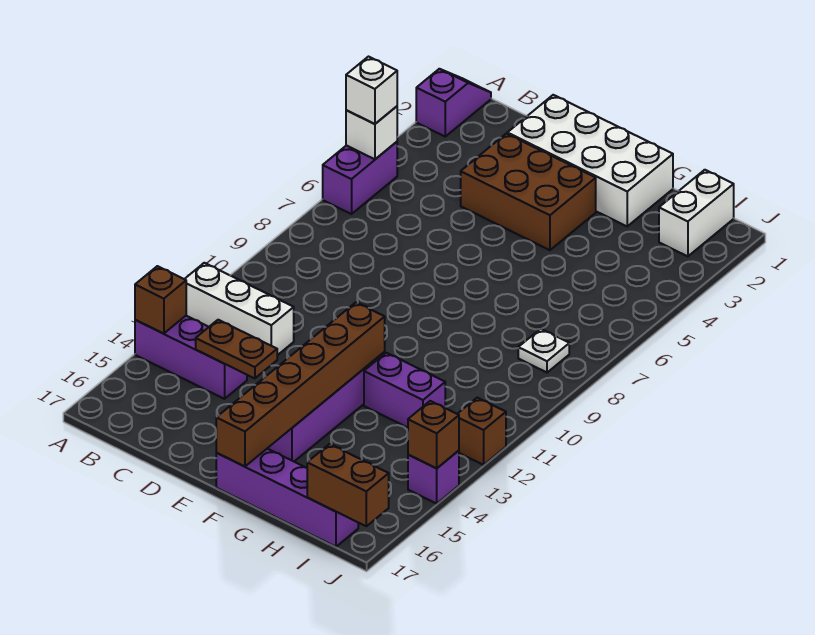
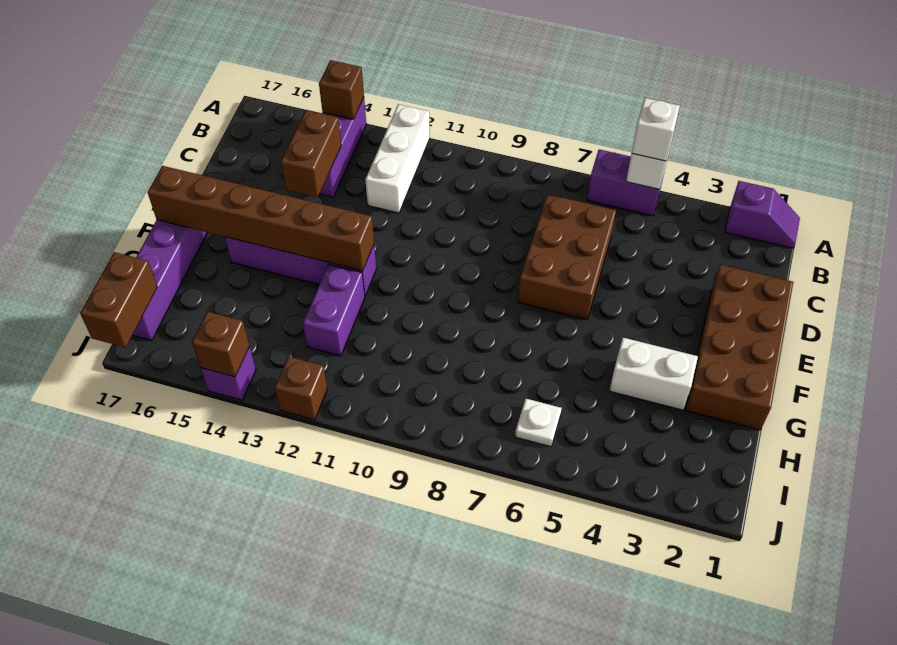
brown 1x2 plate [196,320,277,378] -> brown 1x2 brick [281,110,341,197]
white 2x4 brick [507,95,673,226] -> brown 2x4 brick [685,264,793,430]
brown 2x3 brick [461,134,596,250] -> brown 2x3 brick moved to [518,194,616,320]
white 1x2 brick [659,170,734,256] -> white 1x2 brick moved to [609,338,698,410]
white 1x1 plate [518,329,569,373] -> white 1x1 plate moved to [515,399,561,447]

